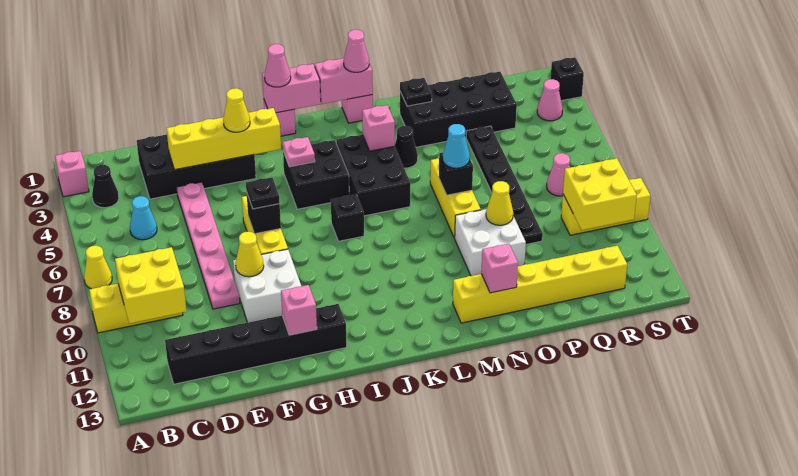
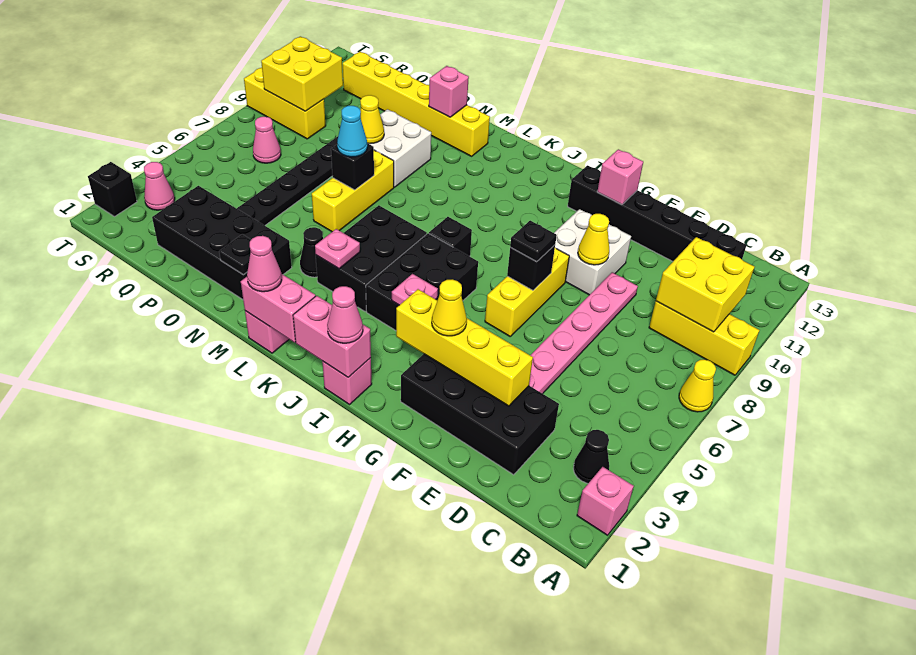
cyan 1x1 cone [130,196,157,240] -> none
black 2x2 brick [283,140,349,209] -> black 2x3 brick [366,233,478,330]
pink 1x1 brick [362,105,395,151] -> pink 1x1 plate [315,229,360,269]

